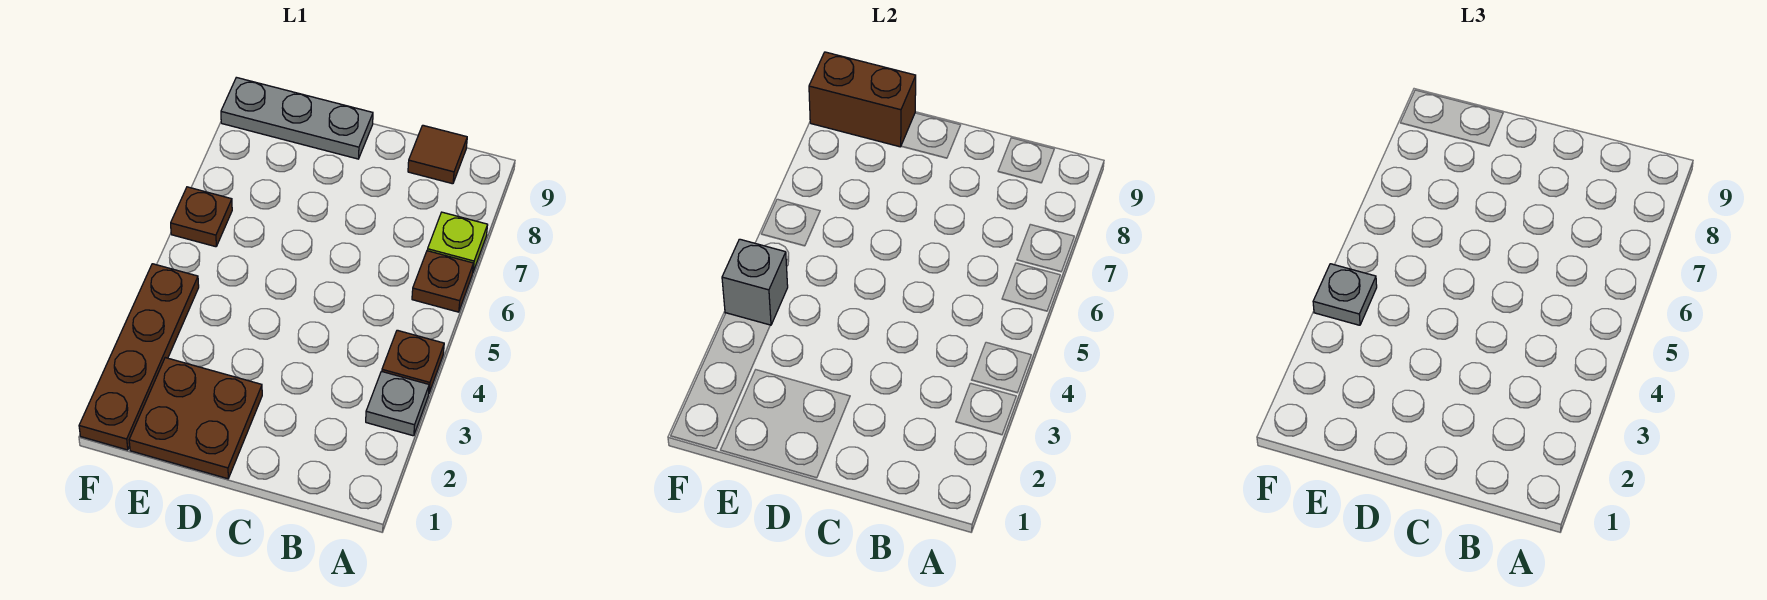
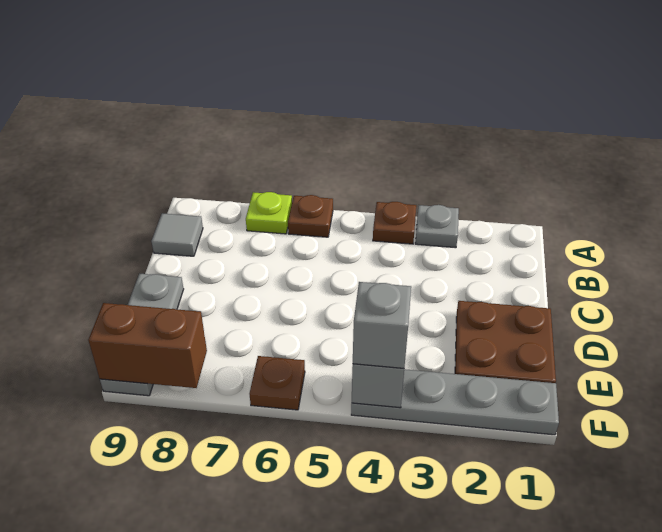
brown 1x1 tile [408,125,467,184] -> grey 1x1 tile [151,213,203,256]
brown 1x2 brick [809,52,916,147] -> brown 1x2 brick turned to [88,303,207,388]
brown 1x4 plate [79,264,199,450] -> grey 1x4 plate [351,369,559,435]
grey 1x1 plate [1313,264,1377,325] -> grey 1x1 brick [353,282,411,368]

